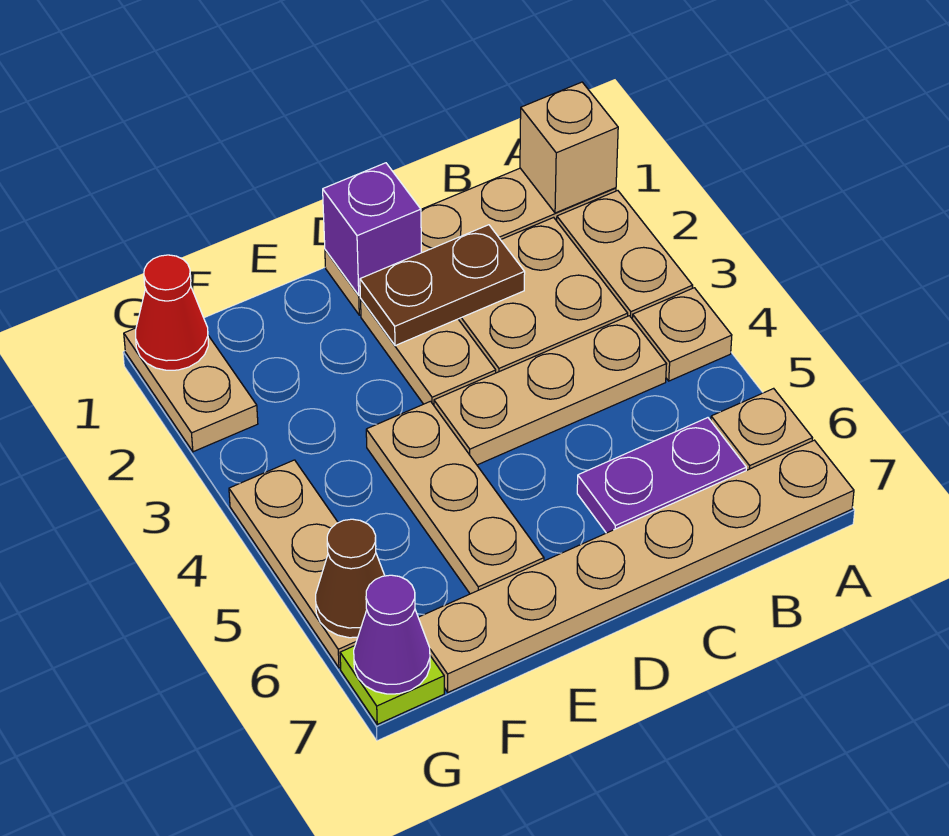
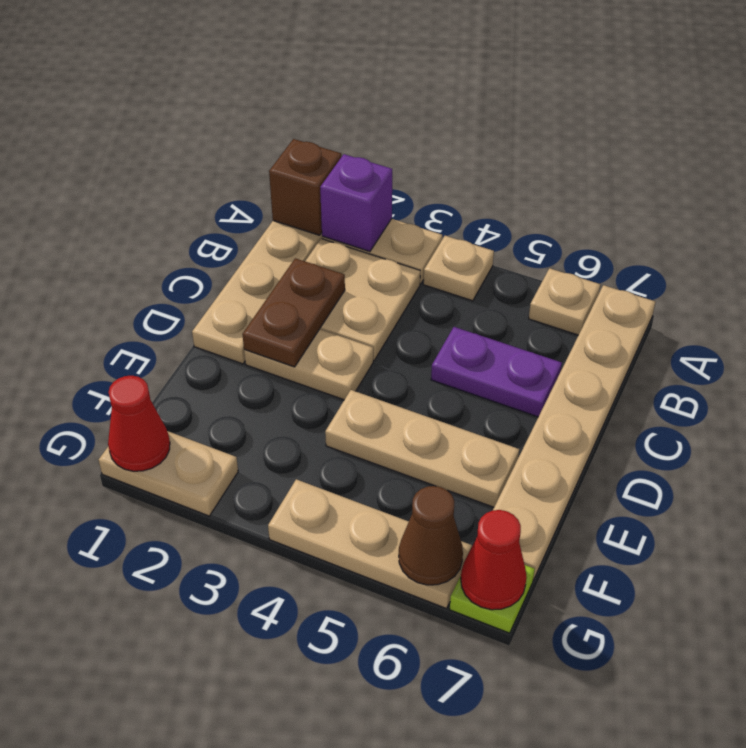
tan 1x1 brick [520,82,618,213] -> brown 1x1 brick [269,139,341,235]
tan 1x3 plate [434,316,666,465] -> none
purple 1x2 plate [577,418,746,533] -> purple 1x2 plate turned to [431,327,562,417]
purple 1x1 brick [323,163,421,295] -> purple 1x1 brick moved to [320,154,392,251]
purple 1x1 cone [354,575,430,694] -> red 1x1 cone [461,510,527,610]

